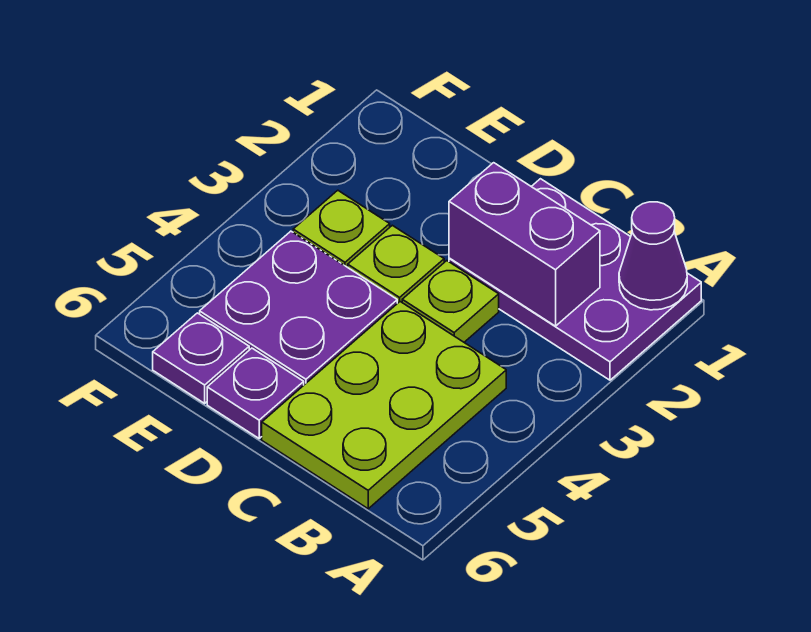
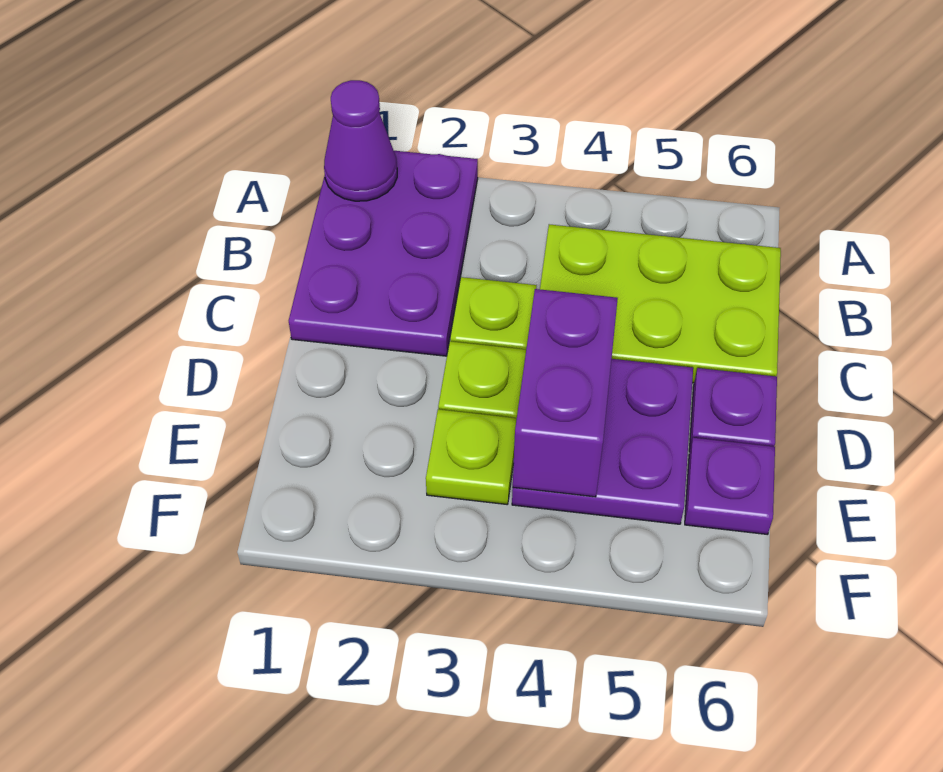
purple 1x2 brick [449,163,600,326] -> purple 1x2 brick moved to [513,289,618,497]

